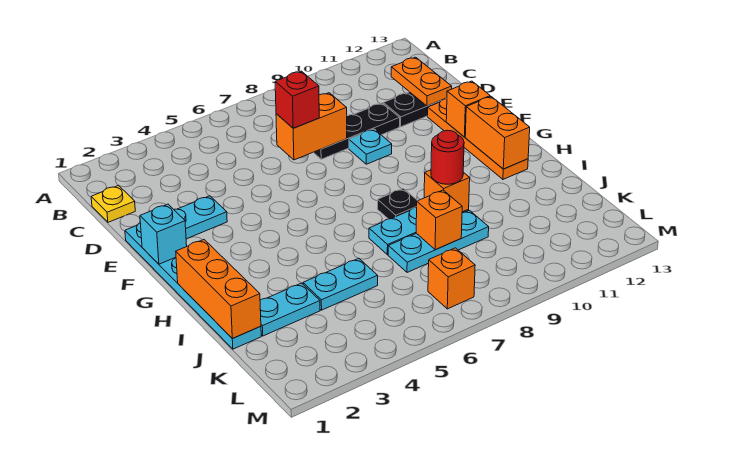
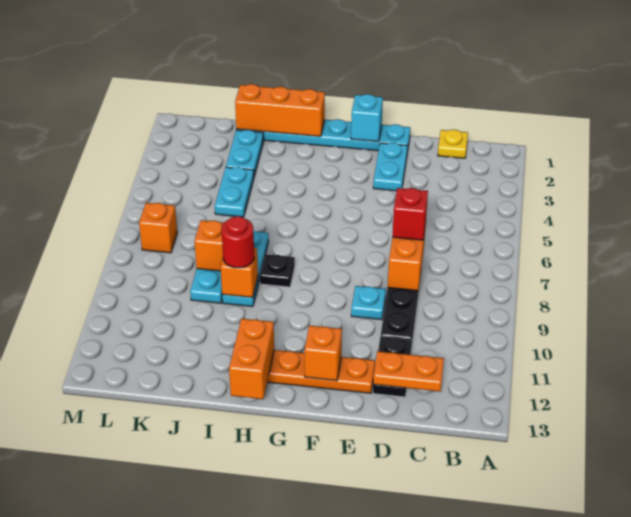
orange 1x2 brick [465,97,530,169] -> orange 1x2 brick turned to [229,319,274,399]

